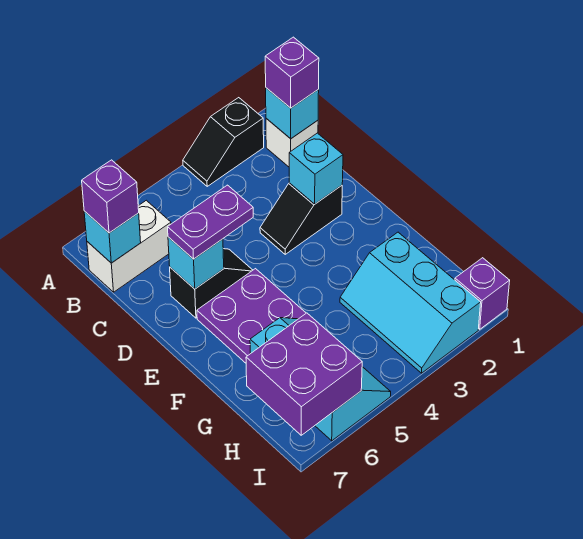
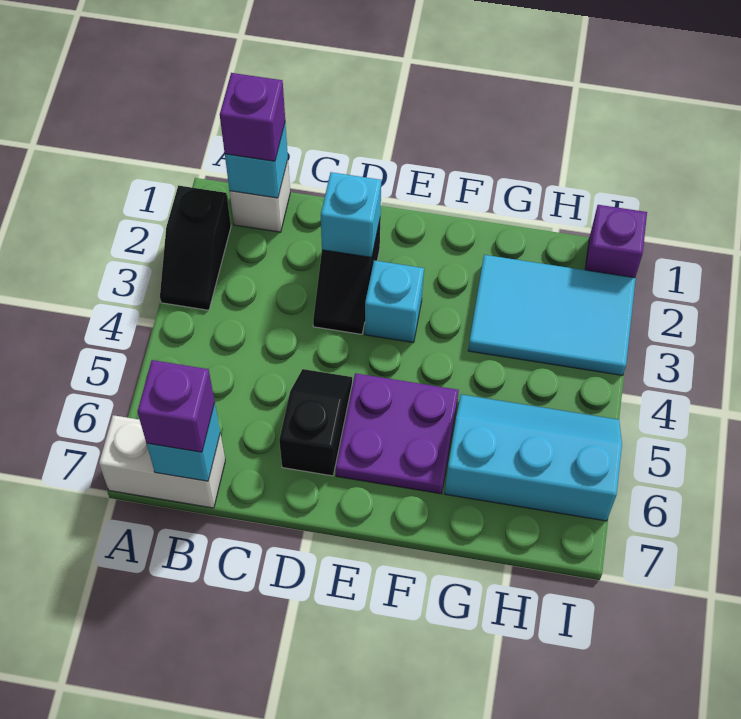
white 1x2 brick [87,200,171,292] -> white 1x2 brick turned to [99,415,225,508]
purple 1x2 plate [168,185,253,259] -> none
cyan 1x1 brick [168,237,224,289] -> cyan 1x1 brick moved to [365,260,424,343]
cyan 2x3 slope [340,232,481,373] -> cyan 2x3 tile [468,255,636,375]
purple 2x2 brick [246,313,362,435] -> none

